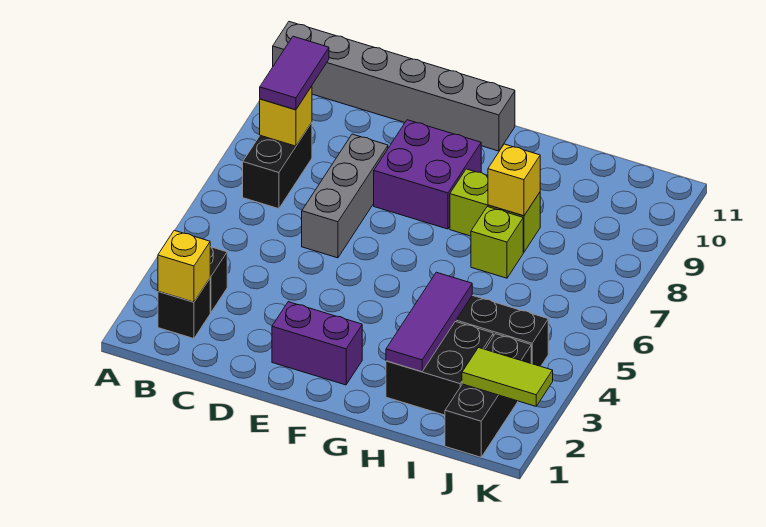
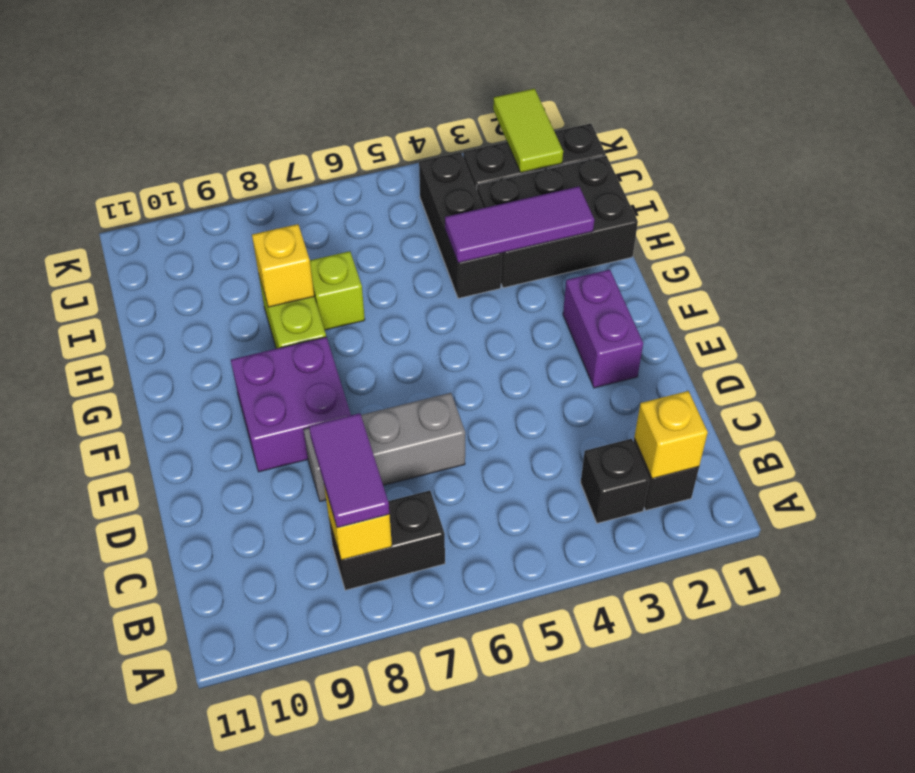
grey 1x6 brick [273,22,515,151] -> none
purple 1x2 tile [260,36,329,110] -> purple 1x2 tile turned to [309,413,389,528]
black 2x2 brick [386,322,493,415] -> black 2x3 brick [477,156,638,288]

